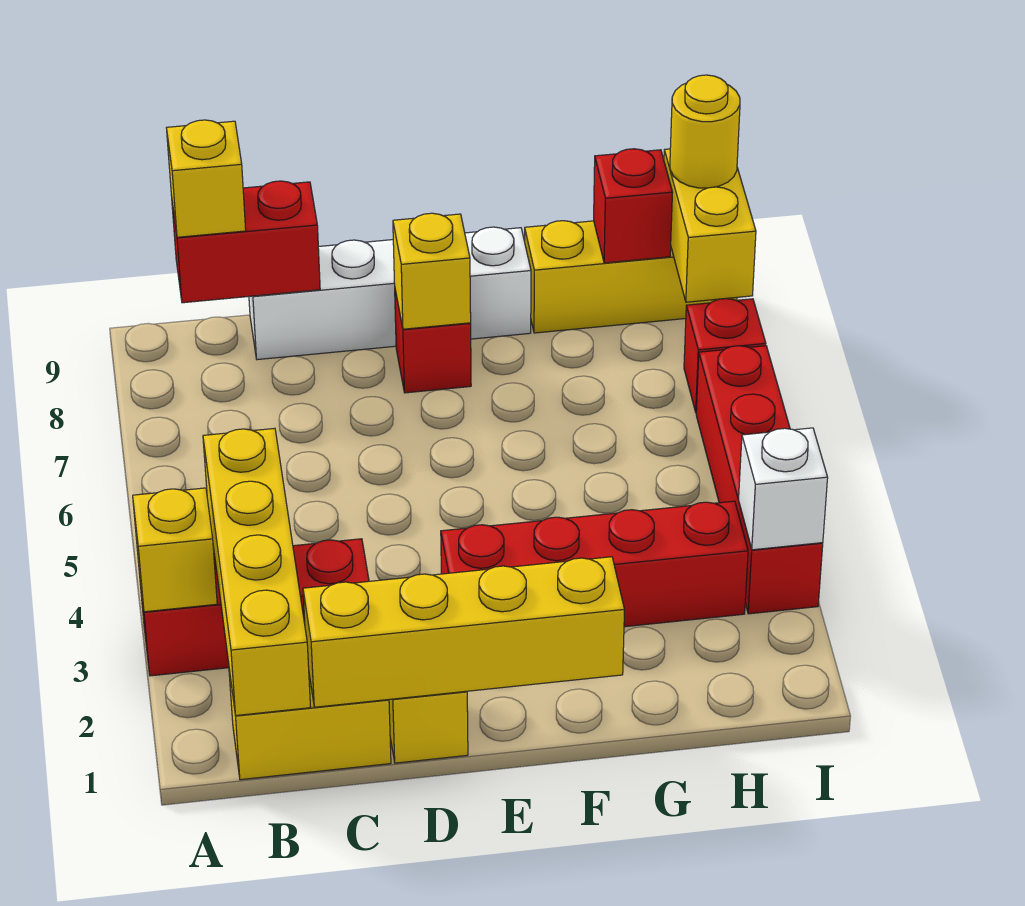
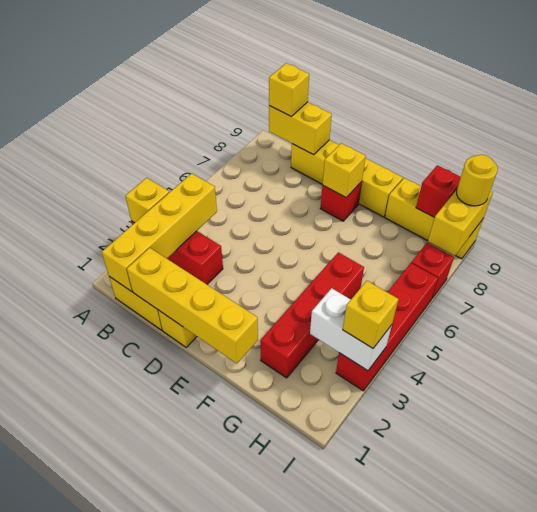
red 1x2 brick [172,181,320,303] -> yellow 1x2 brick [269,102,332,155]
white 1x4 brick [249,227,531,360] -> yellow 1x4 brick [291,140,403,217]
red 1x4 brick [441,501,748,627] -> red 1x4 brick turned to [260,252,364,378]
white 1x1 brick [739,428,828,550] -> white 1x2 brick [310,288,392,371]
none -> yellow 1x1 brick [343,281,398,348]

